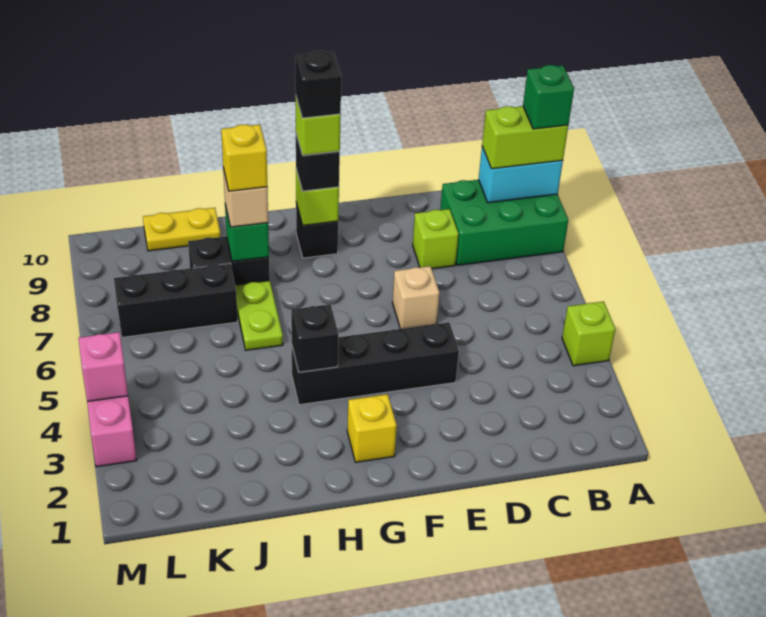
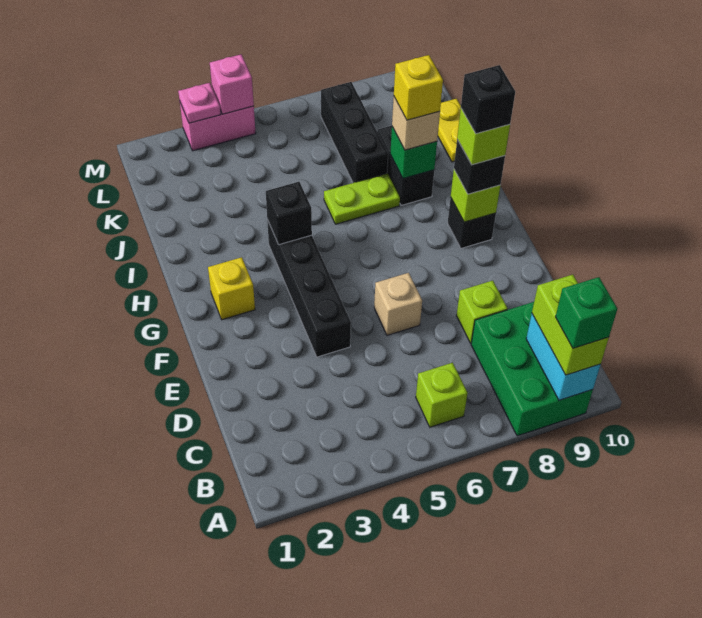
lime 1x1 brick [562,301,615,366] -> lime 1x1 brick moved to [416,363,468,427]
none -> pink 1x1 plate [178,83,221,123]

